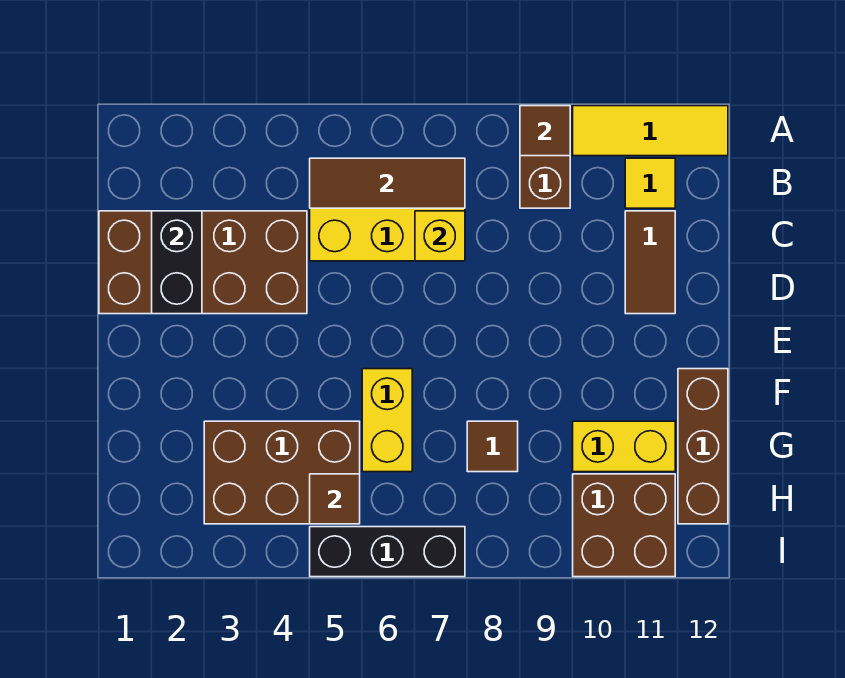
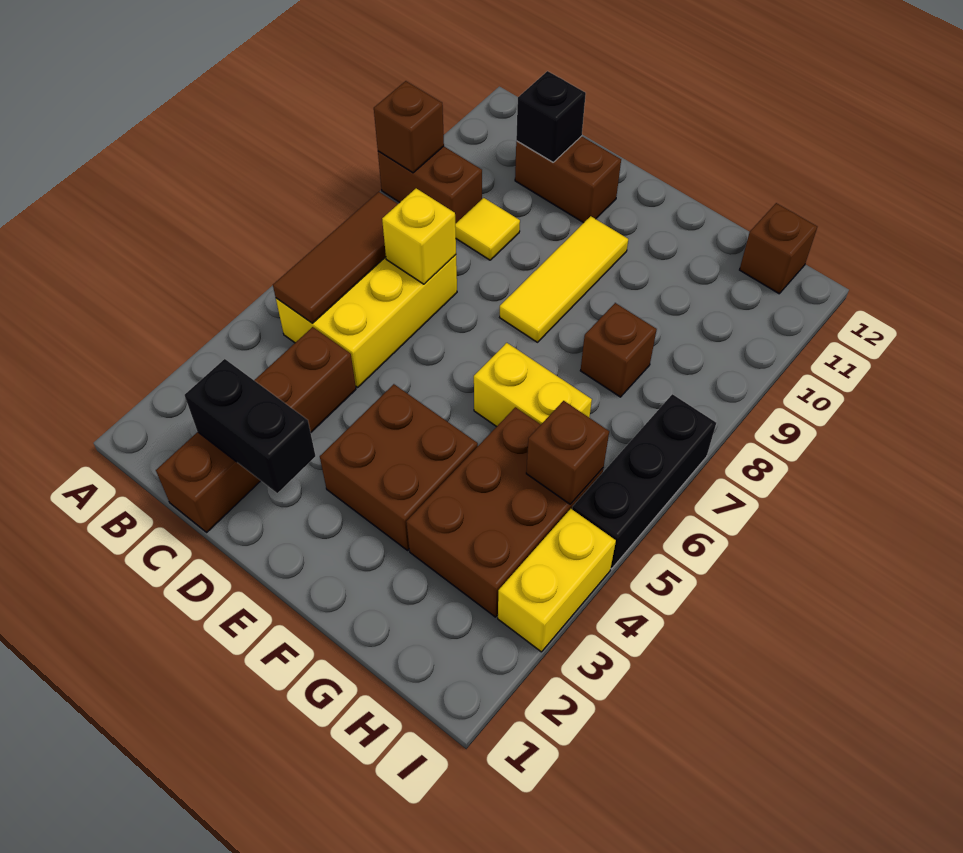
brown 1x1 tile [520,106,570,156] -> brown 1x1 brick [374,81,444,173]
yellow 1x3 tile [573,106,728,156] -> yellow 1x3 tile moved to [500,216,628,342]
yellow 1x1 tile [625,158,675,208] -> yellow 1x1 tile moved to [455,198,520,260]
brown 2x4 brick [99,211,307,314] -> brown 1x4 brick [156,327,356,532]
brown 1x2 tile [625,211,675,314] -> brown 1x2 brick [515,136,621,223]
none -> black 1x1 brick [516,71,586,162]
brown 1x3 brick [678,369,728,524] -> brown 1x1 brick [740,203,817,294]
brown 1x1 tile [467,421,518,472] -> brown 1x1 brick [580,303,657,397]
yellow 1x2 brick [573,421,675,472] -> yellow 1x2 brick moved to [498,509,616,652]
brown 1x1 tile [310,474,360,524] -> brown 1x1 brick [526,401,609,504]
brown 2x2 brick [573,474,675,577] -> brown 2x2 brick moved to [320,384,478,550]

